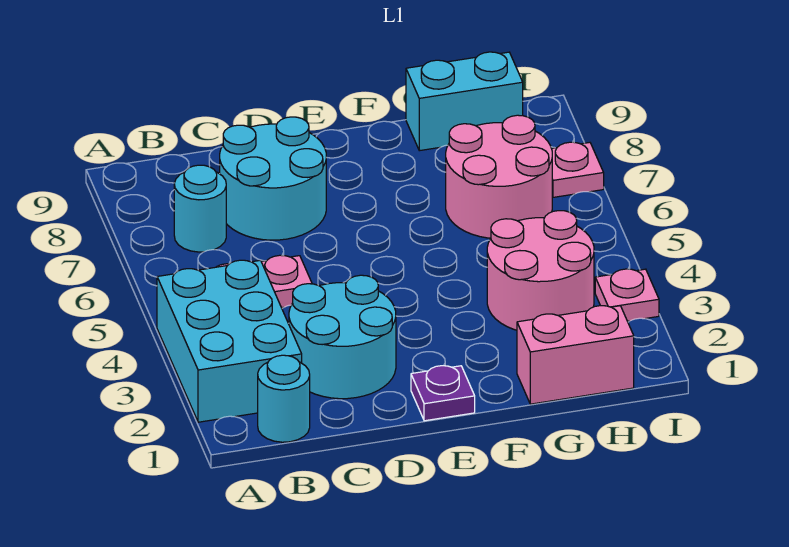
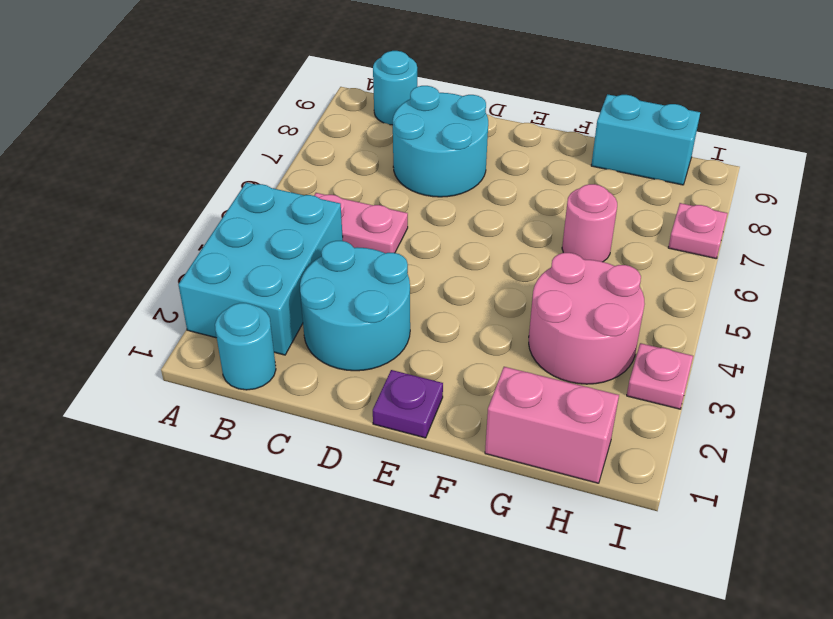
cyan 1x1 round brick [174,165,226,252] -> cyan 1x1 round brick moved to [373,51,417,125]
pink 2x2 round brick [446,115,552,238] -> pink 1x1 round brick [562,184,617,262]

